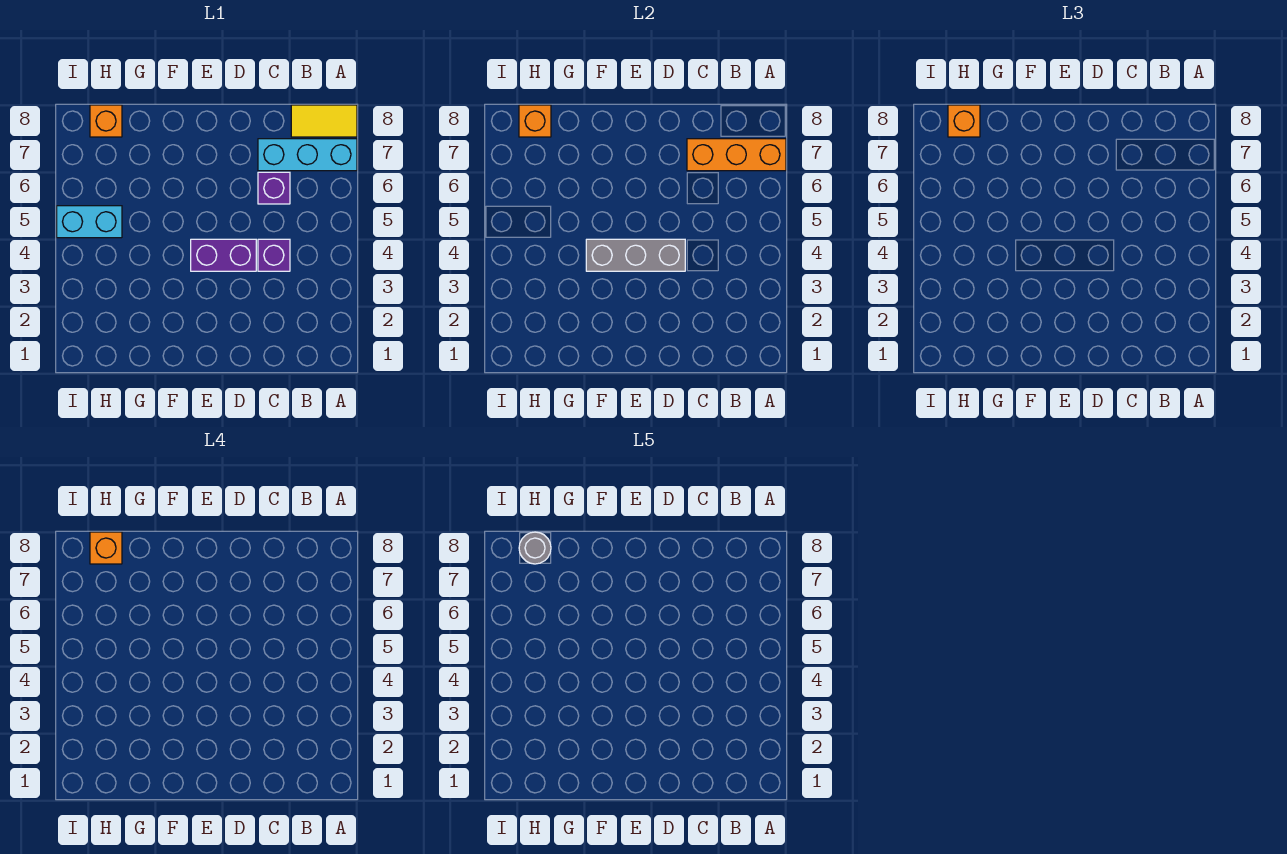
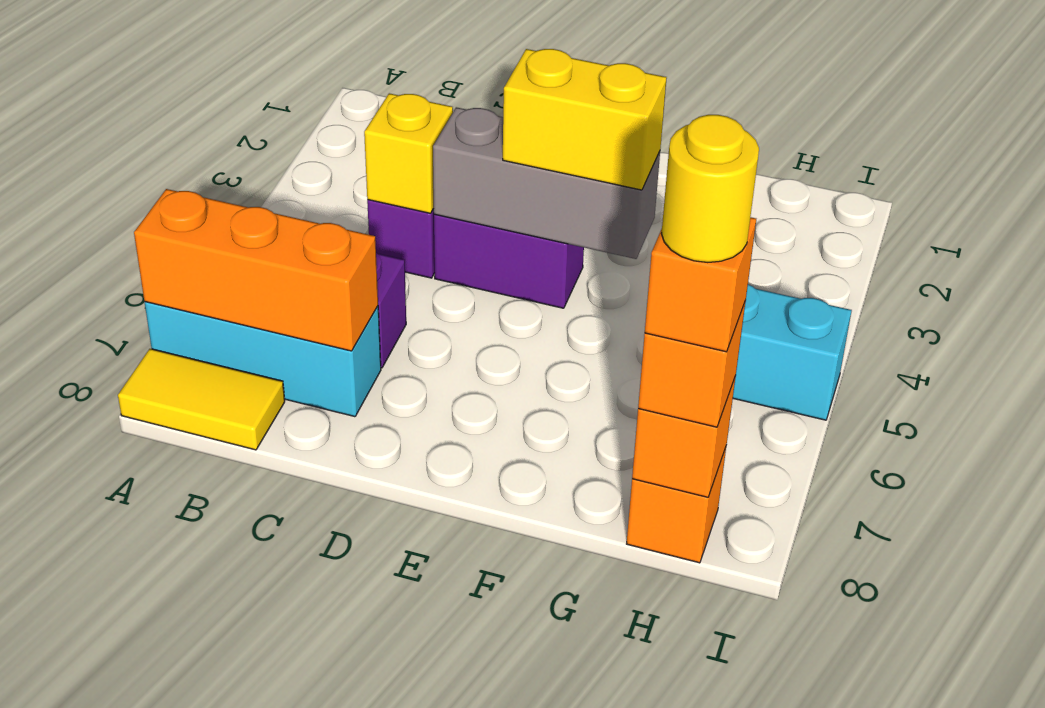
none -> yellow 1x1 brick [364,93,453,213]
none -> yellow 1x2 brick [503,49,667,190]
grey 1x1 round brick [519,532,551,564] -> yellow 1x1 round brick [661,115,759,263]

